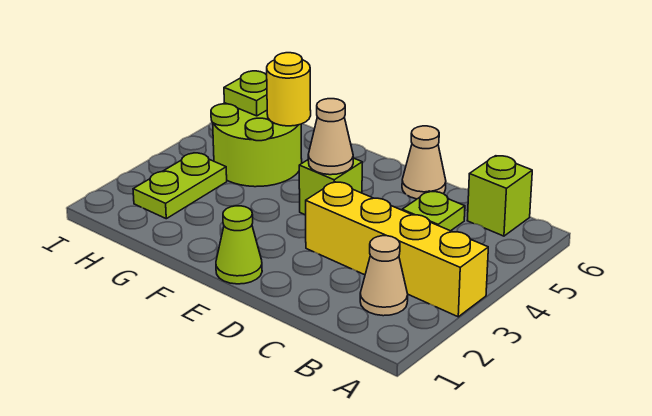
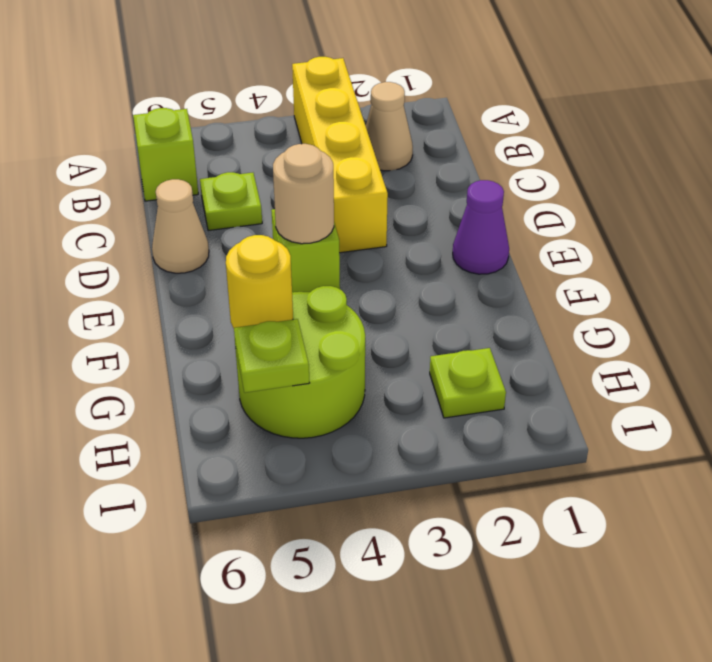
lime 1x1 cone [216,206,262,284] -> purple 1x1 cone [453,180,509,274]
tan 1x1 cone [308,99,353,175] -> tan 1x1 round brick [273,144,334,244]
lime 1x2 plate [133,153,227,219] -> lime 1x1 plate [430,348,506,418]

